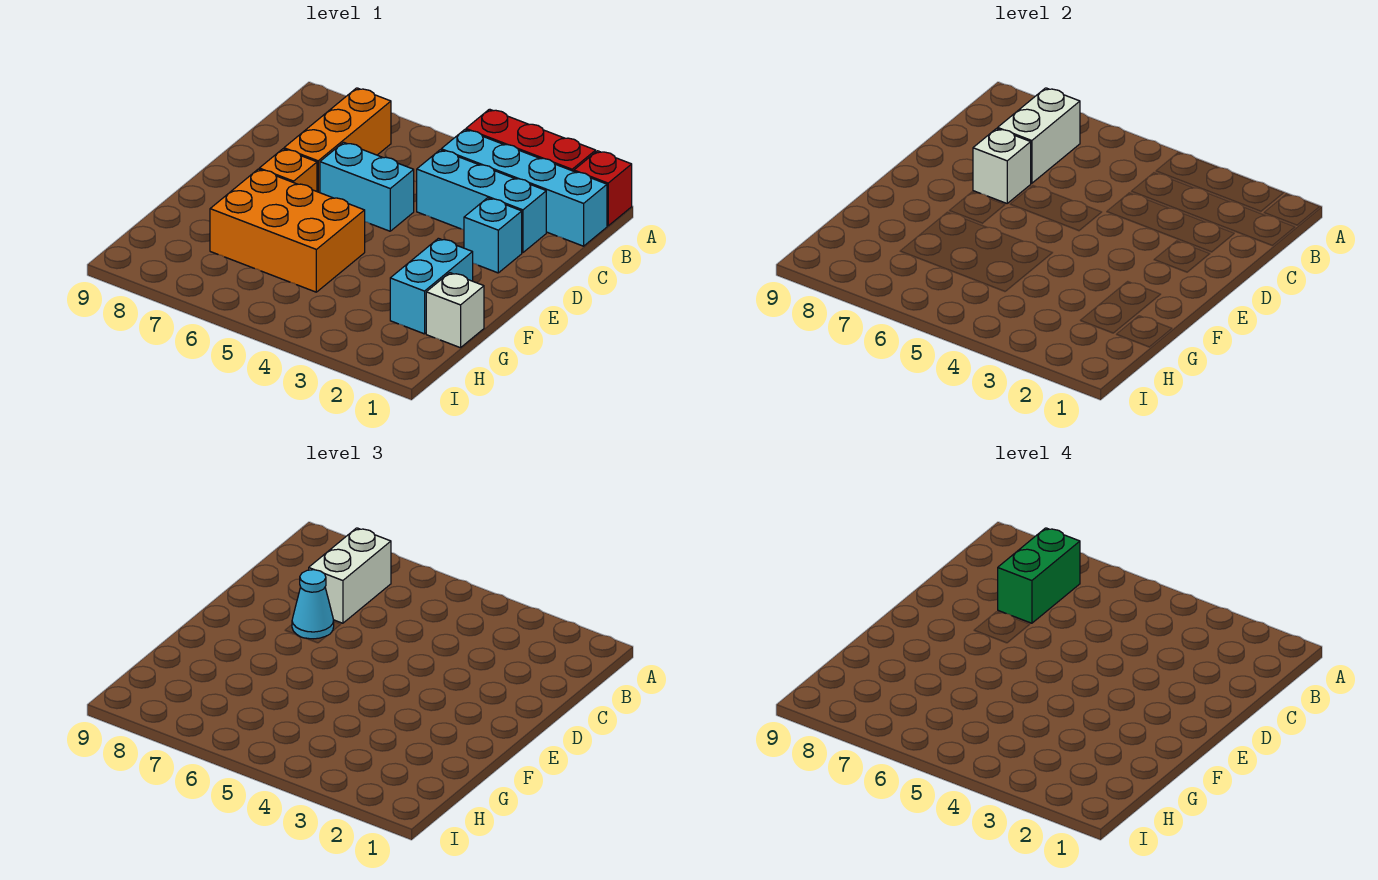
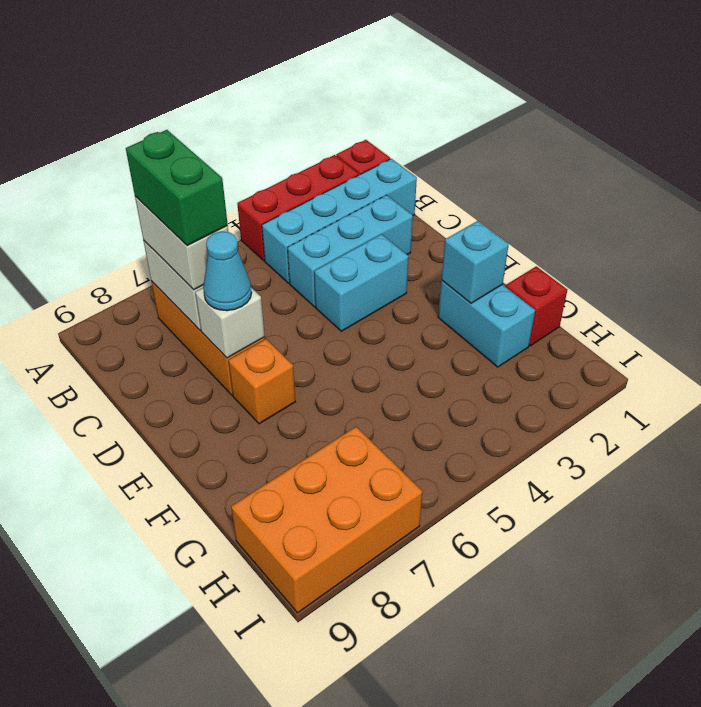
cyan 1x1 brick [464,198,522,273] -> cyan 1x1 brick moved to [441,221,509,303]
cyan 1x2 brick [320,142,414,231] -> cyan 1x2 brick moved to [314,234,409,331]
orange 2x3 brick [210,169,365,292] -> orange 2x3 brick moved to [231,427,423,613]
white 1x1 brick [426,273,484,348] -> red 1x1 brick [506,266,567,346]

